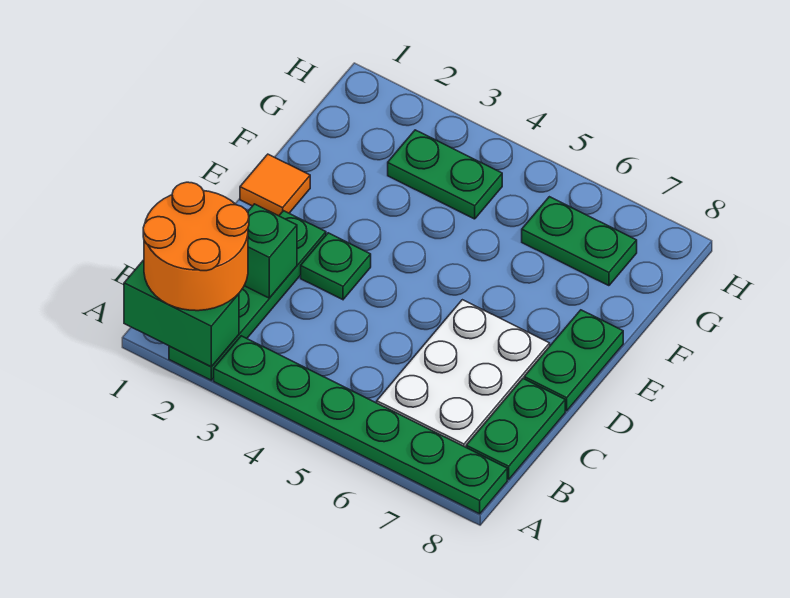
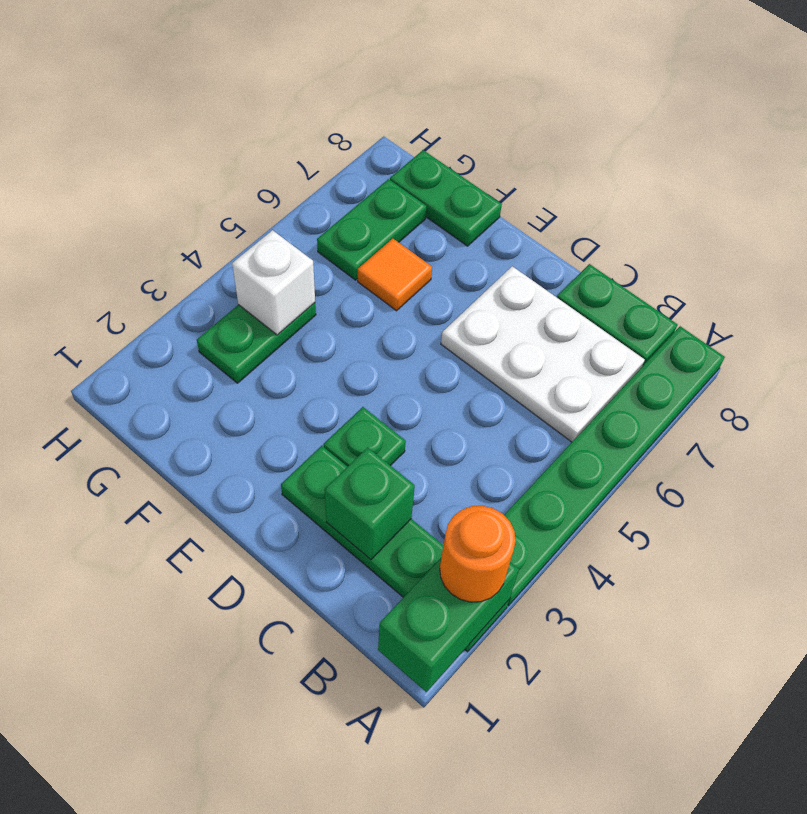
orange 2x2 round brick [143,182,249,311] -> orange 1x1 round brick [440,506,516,602]
green 1x2 plate [524,310,623,411] -> green 1x2 plate moved to [390,150,502,246]
orange 1x1 tile [240,154,310,216] -> orange 1x1 tile moved to [358,239,432,311]
none -> white 1x1 brick [232,230,315,335]

